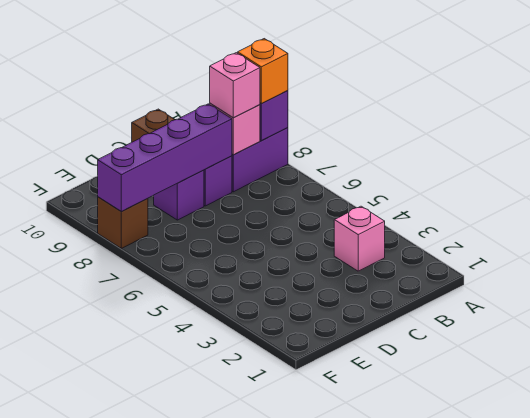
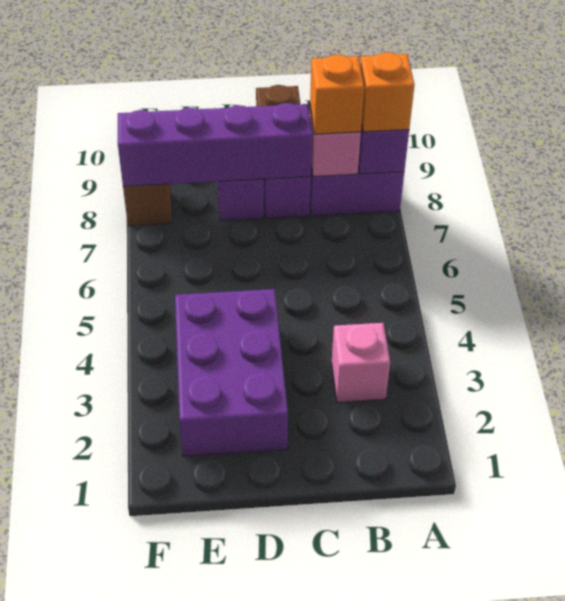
pink 1x1 brick [210,53,260,118] -> orange 1x1 brick [310,55,364,134]
none -> purple 2x3 brick [175,289,288,456]

